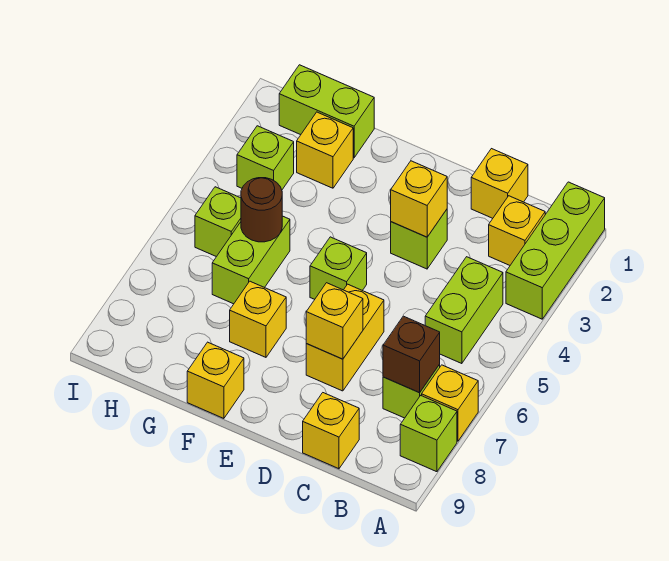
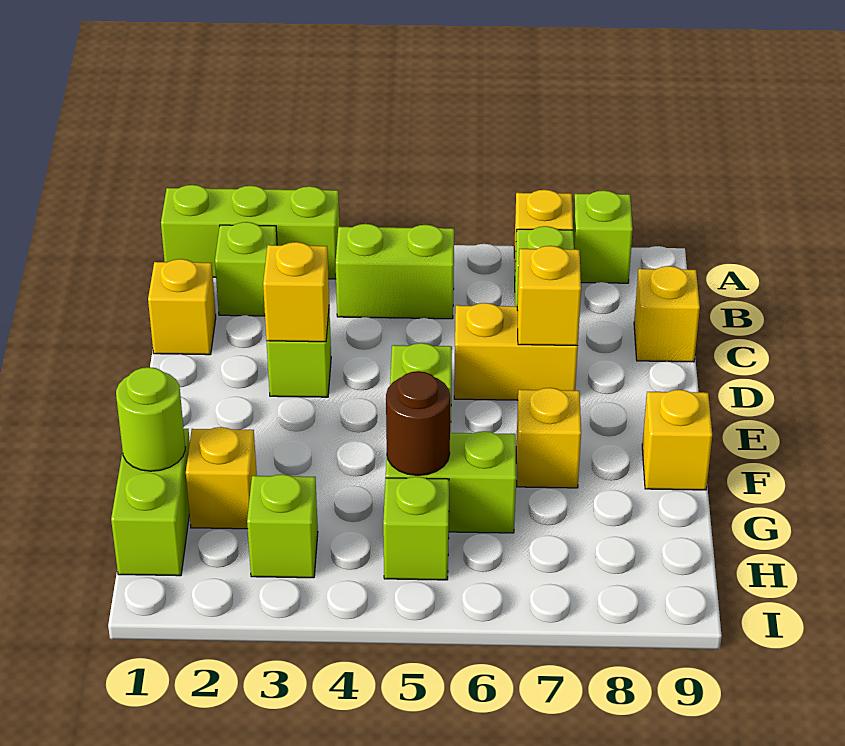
yellow 1x1 brick [489,196,545,265] -> lime 1x1 brick [215,222,277,316]
brown 1x1 brick [383,316,440,393] -> none
none -> lime 1x1 round brick [116,367,185,471]

